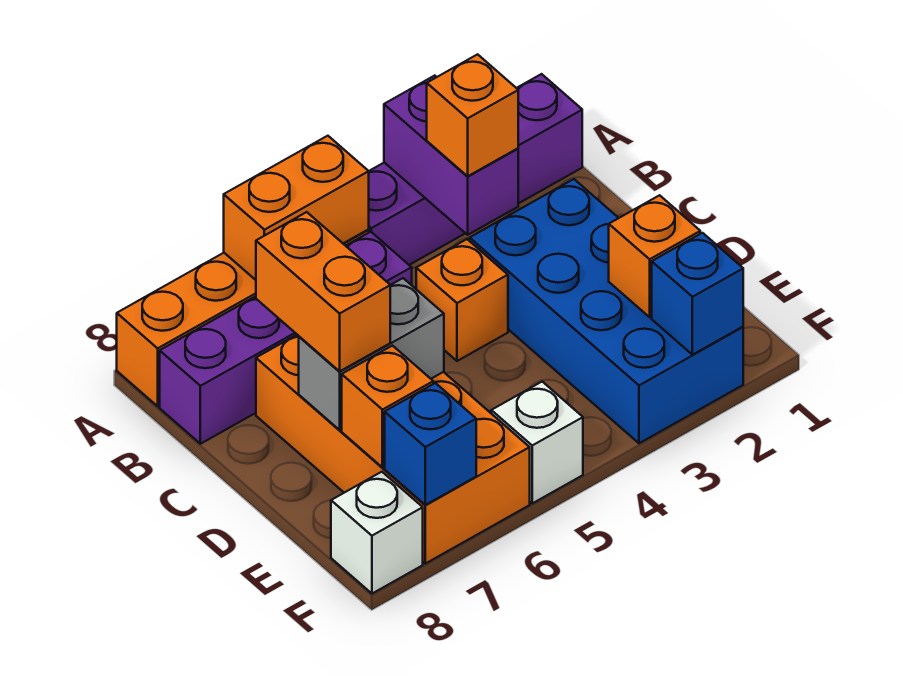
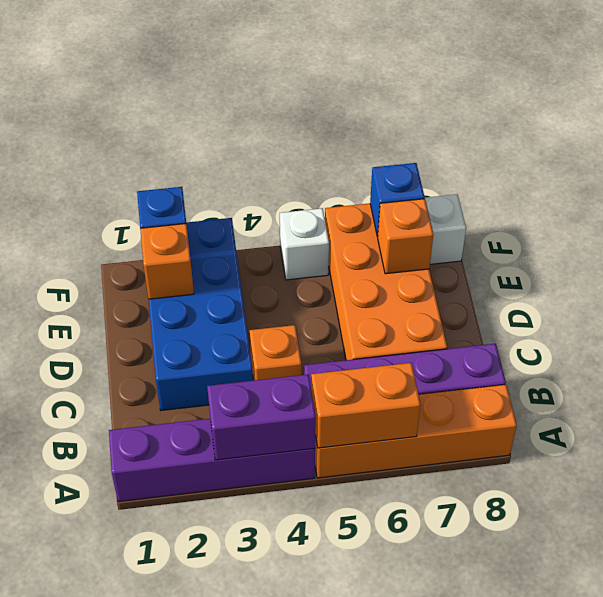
purple 1x2 brick [384,76,518,235] -> purple 1x2 brick turned to [207,374,316,460]
orange 1x1 brick [427,54,518,176] -> none
orange 1x2 brick [256,212,390,371] -> none
grey 1x2 brick [299,278,444,430] -> none

